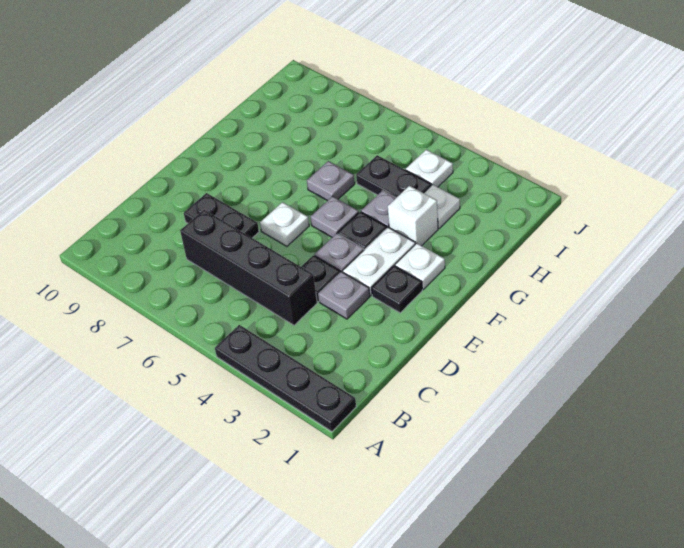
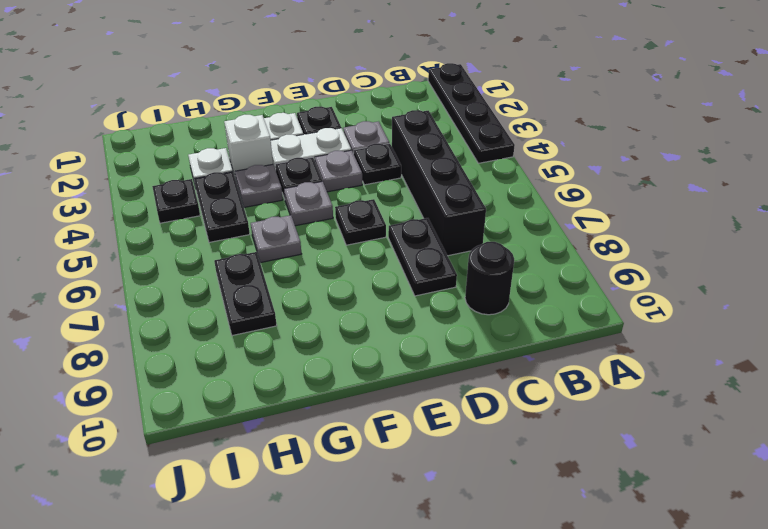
none -> black 1x1 round brick [465,242,514,315]
white 1x1 plate [260,202,309,246] -> black 1x1 plate [335,199,386,245]
none -> black 1x2 plate [214,252,277,336]
white 1x1 plate [406,150,453,187] -> black 1x1 plate [152,179,200,223]

